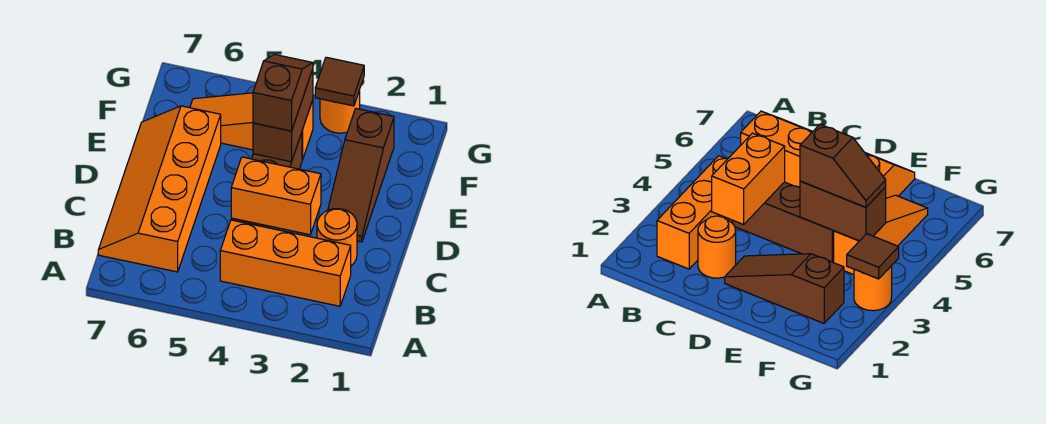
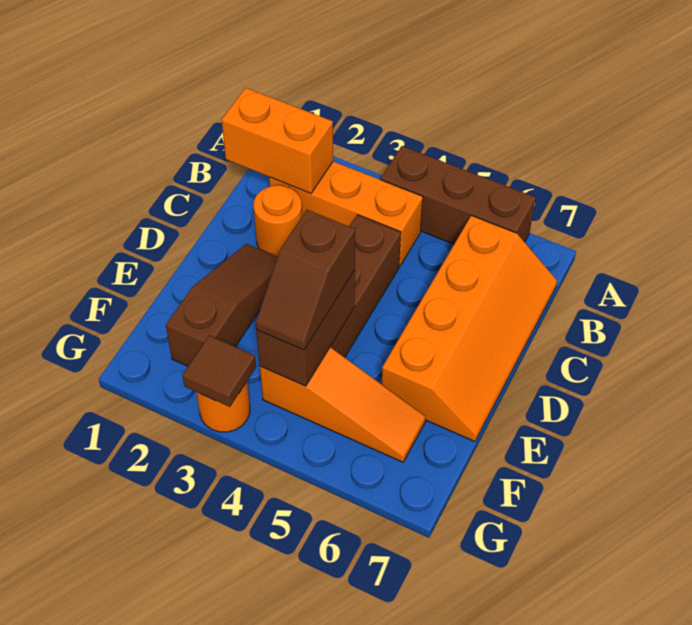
none -> brown 1x3 brick [381,146,536,244]
orange 1x2 brick [231,157,321,235] -> orange 1x2 brick moved to [222,88,333,194]

